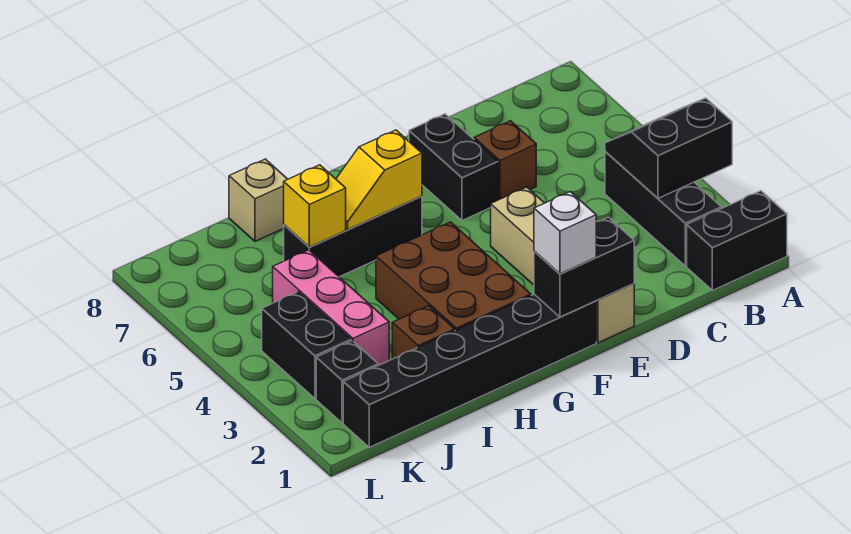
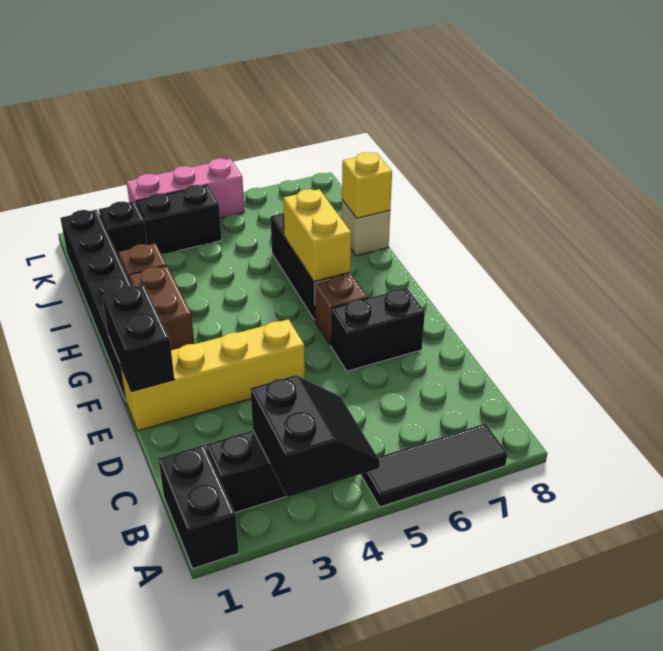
none -> black 1x3 tile [361,423,507,507]
brown 1x1 brick [474,121,536,200] -> brown 1x1 brick moved to [315,274,368,345]
tan 1x4 brick [491,187,634,343] -> yellow 1x4 brick [120,319,305,431]
white 1x1 brick [534,192,596,274] -> none
brown 2x3 brick [376,222,531,330] -> brown 1x2 brick [129,266,194,350]
yellow 1x2 slope [336,130,422,230] -> yellow 1x2 brick [283,189,351,282]
yellow 1x1 brick [284,165,346,247] -> yellow 1x1 brick moved to [342,152,392,218]
pink 1x3 brick [273,250,389,365] -> pink 1x3 brick moved to [127,158,244,218]

